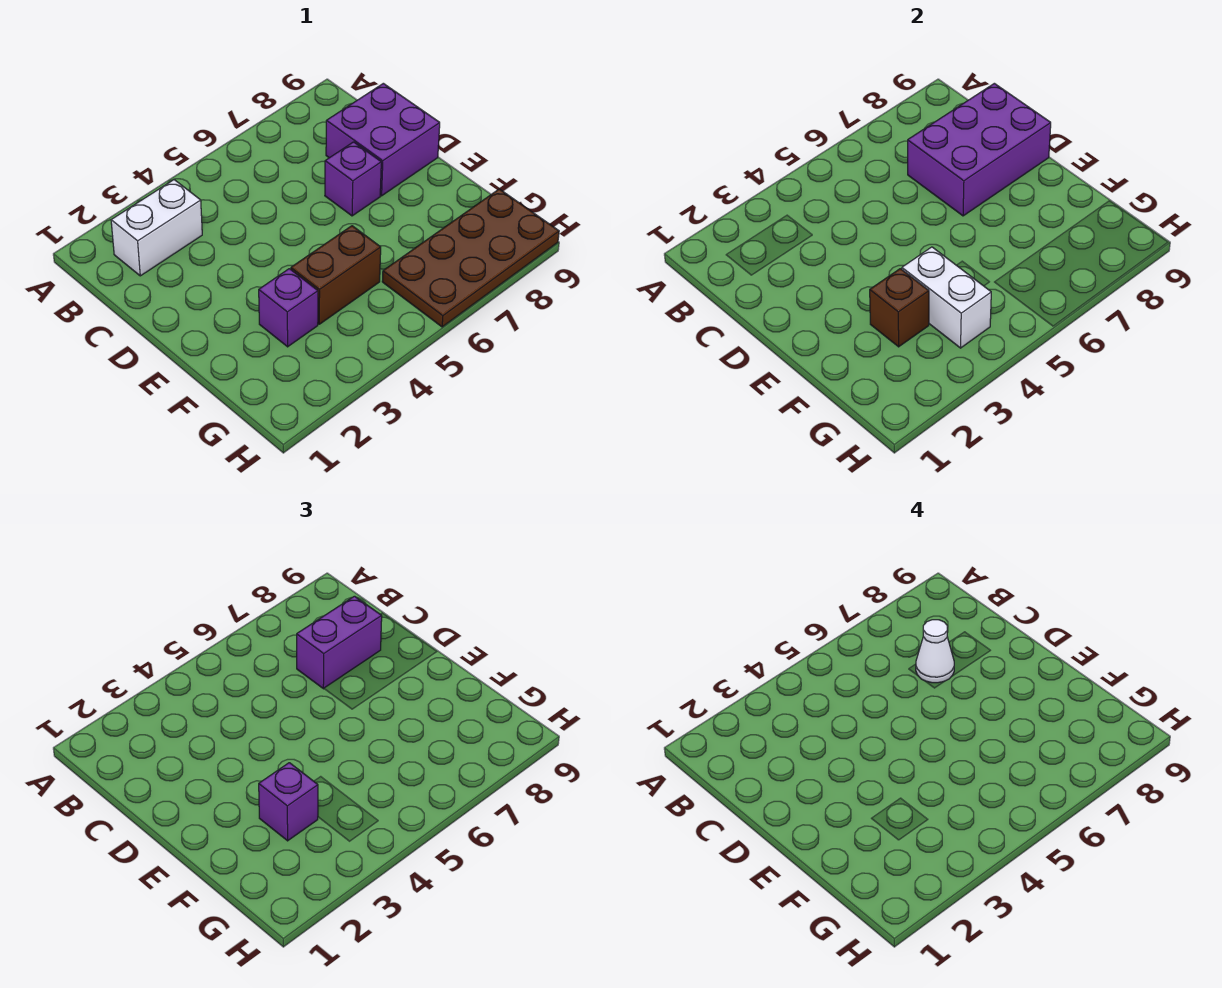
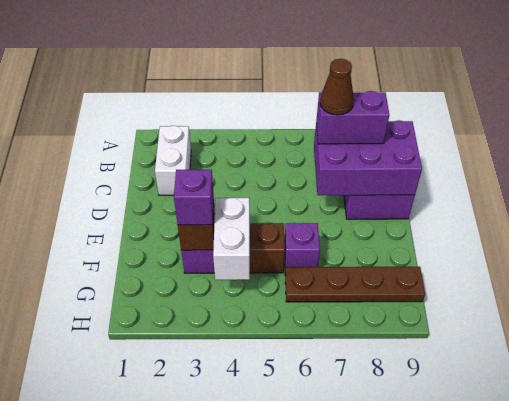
white 1x2 brick [111,180,202,276] -> white 1x2 brick turned to [155,126,191,195]
white 1x1 cone [916,620,954,683] -> brown 1x1 cone [320,59,354,115]
purple 1x1 brick [325,142,381,216] -> purple 1x1 brick moved to [284,223,320,268]
brown 2x4 plate [382,189,559,327] -> brown 1x4 plate [285,267,425,302]

